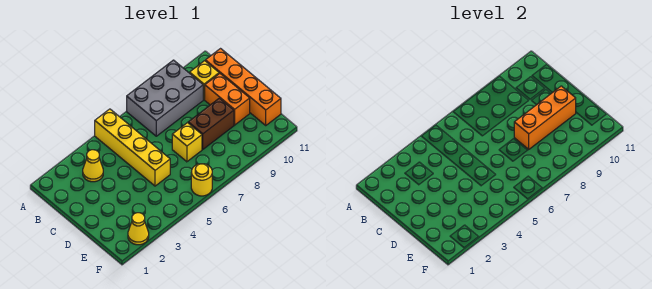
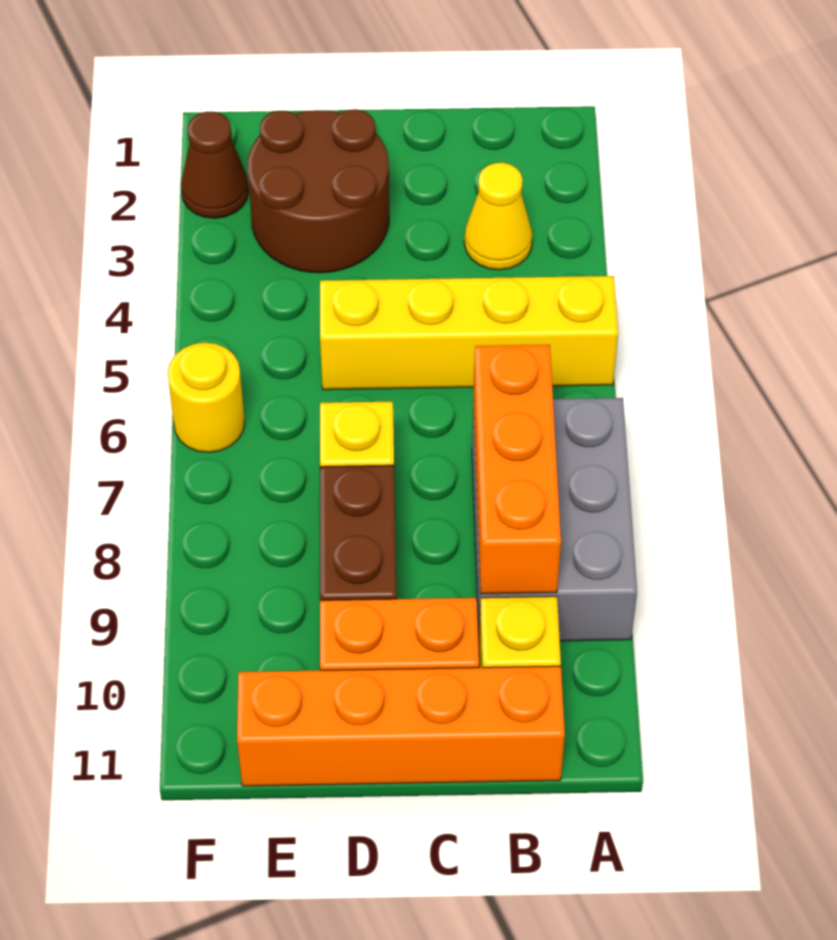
none -> brown 2x2 round brick [247,109,389,273]
orange 1x3 brick [514,86,576,149] -> orange 1x3 brick moved to [473,345,561,594]
yellow 1x1 cone [128,213,149,245] -> brown 1x1 cone [181,112,249,218]

